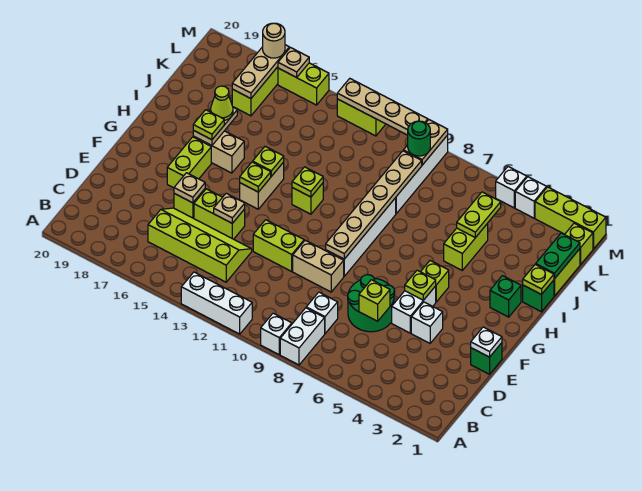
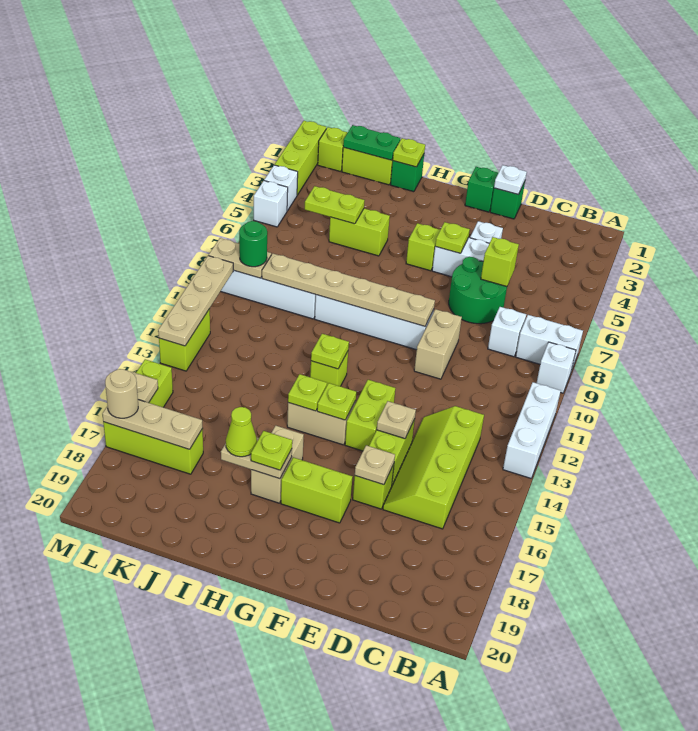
lime 1x2 brick [253,220,304,271] -> lime 1x2 brick moved to [345,380,395,451]
green 1x1 brick [490,276,521,317] -> green 1x1 brick moved to [465,167,498,212]

